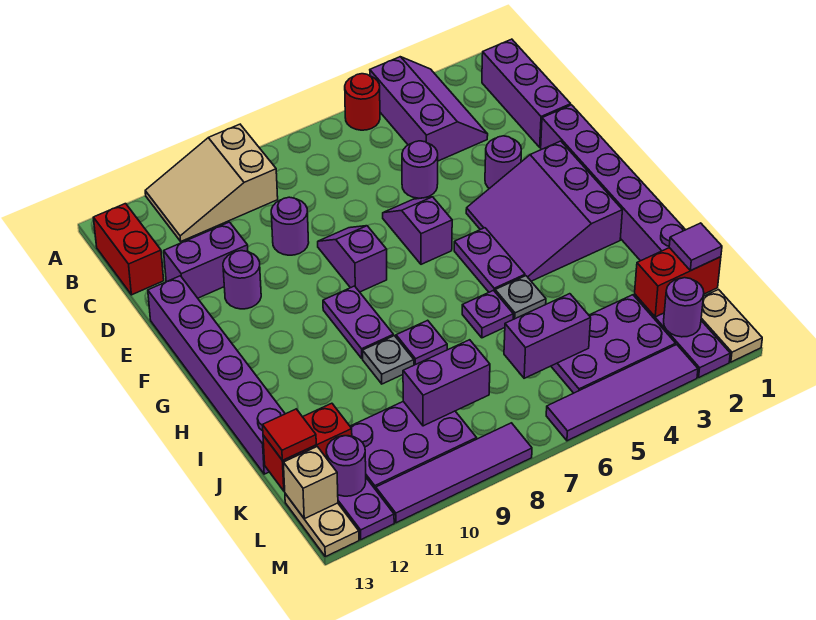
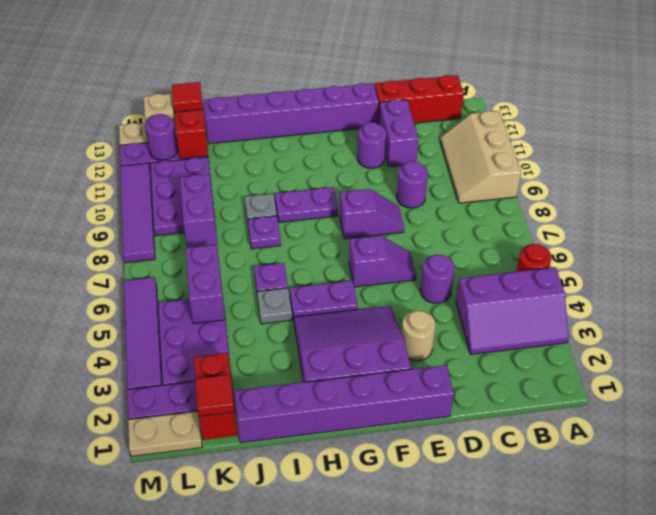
tan 2x3 slope [145,124,278,241] -> tan 2x3 slope turned to [440,111,521,203]
purple 1x3 brick [482,39,571,147] -> none
red 1x2 brick [93,204,164,295] -> red 1x3 brick [375,75,464,124]
purple 1x1 round brick [485,136,521,189] -> tan 1x1 round brick [402,311,436,361]
purple 1x1 tile [669,223,722,271] -> red 1x1 tile [195,375,234,417]
purple 1x1 round brick [664,278,704,337] -> none

